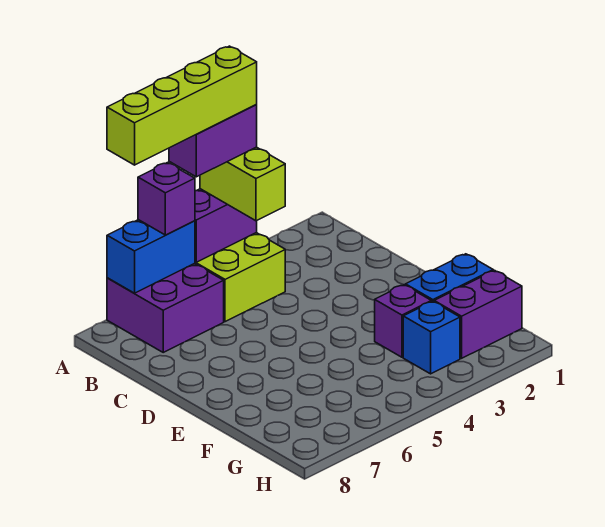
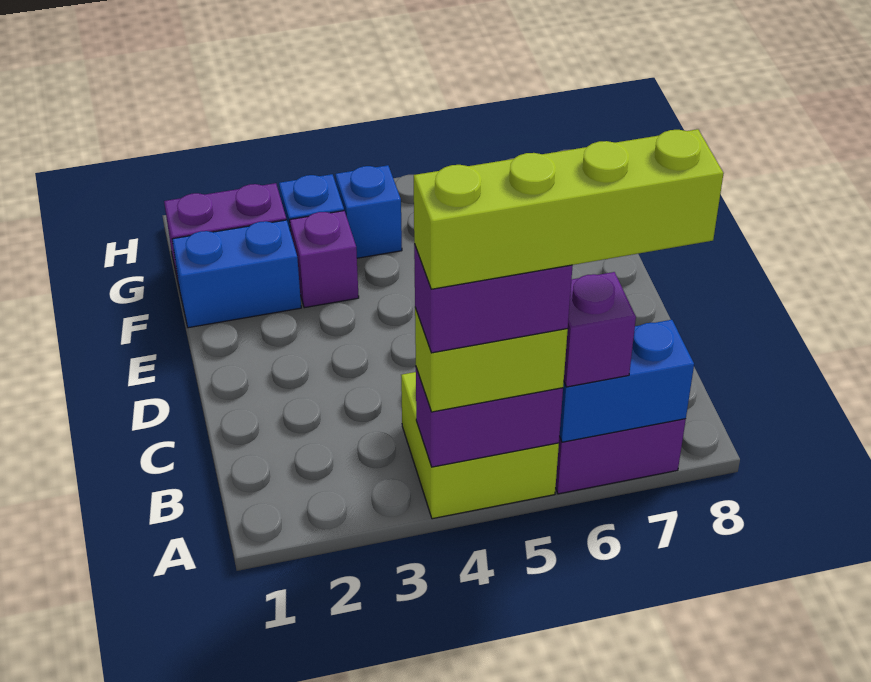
lime 1x2 brick [200,147,285,221] -> lime 1x2 brick turned to [415,308,568,412]
none -> blue 1x1 brick [335,165,402,258]

